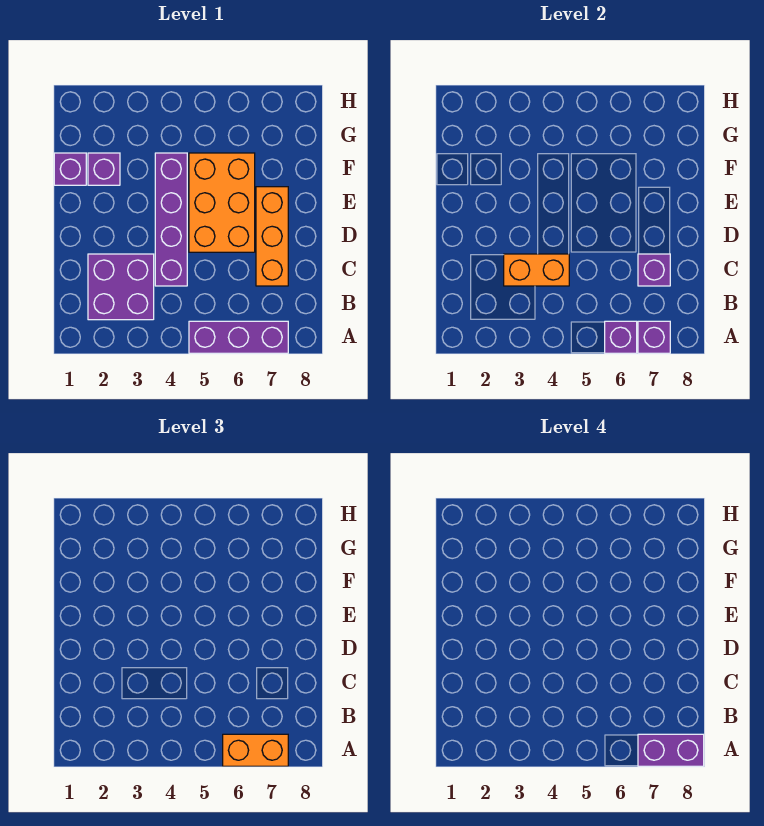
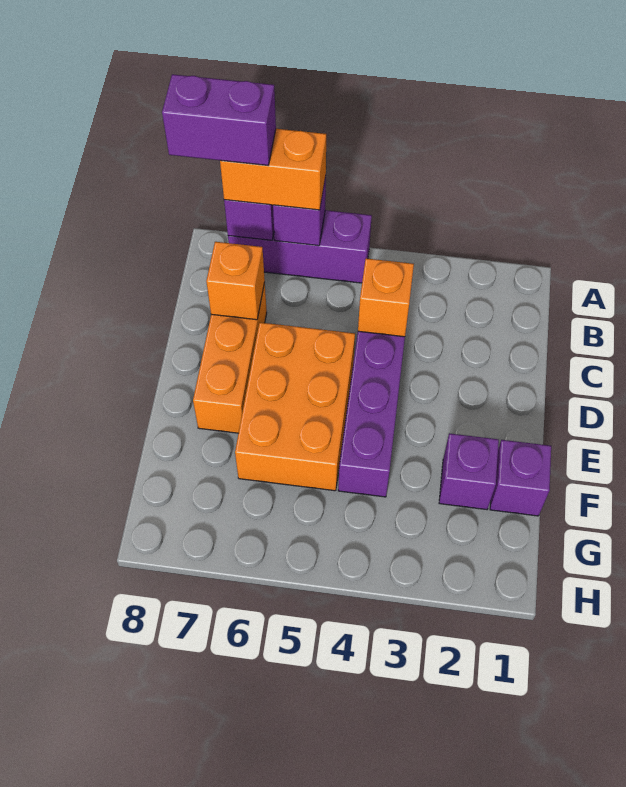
purple 2x2 brick [88,254,154,320] -> none
orange 1x2 brick [504,254,569,286] -> orange 1x1 brick [358,258,414,337]
purple 1x1 brick [638,254,670,286] -> orange 1x1 brick [206,242,265,320]

